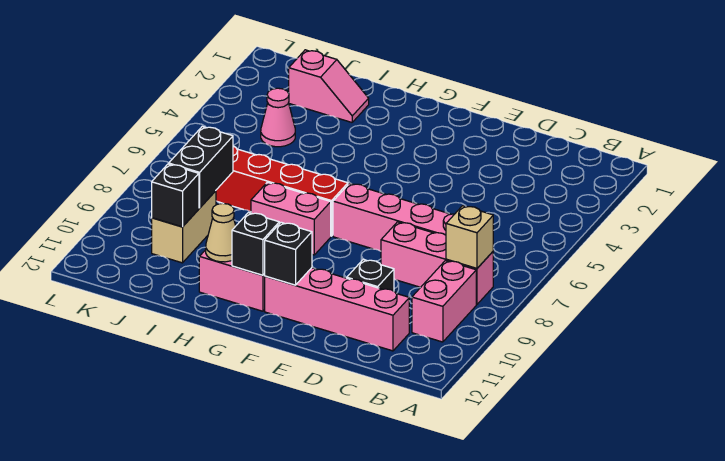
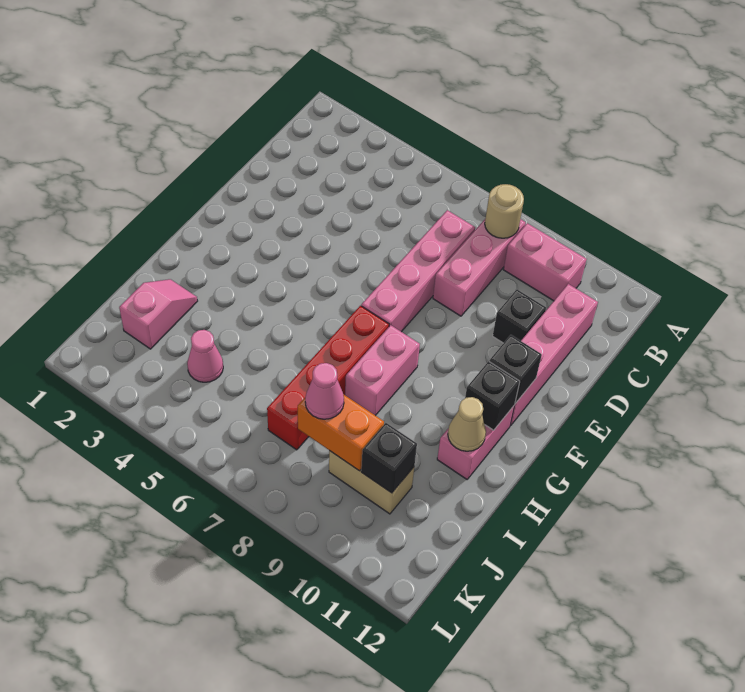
tan 1x1 brick [446,206,493,268] -> tan 1x1 round brick [485,184,524,238]
black 1x2 brick [169,126,233,208] -> orange 1x2 brick [298,394,384,471]
none -> pink 1x1 cone [305,363,344,419]

